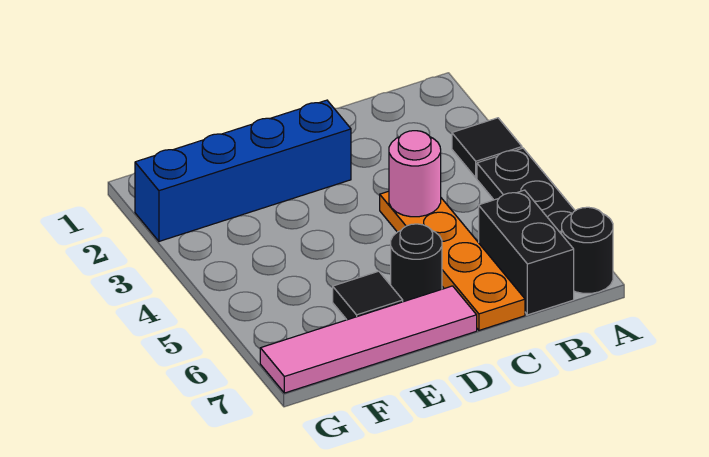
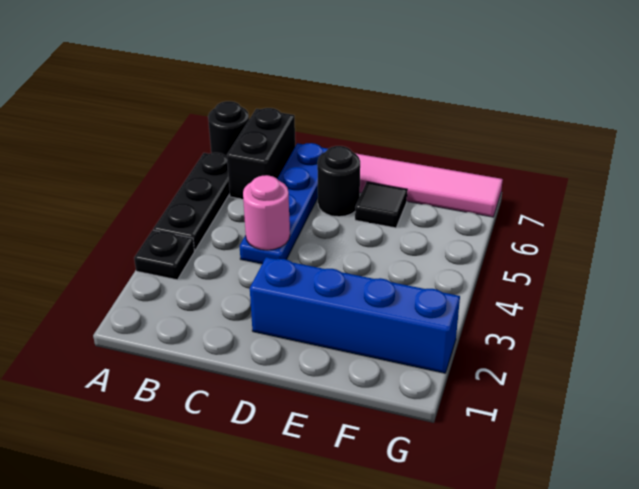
black 1x1 tile [452,118,522,178] -> black 1x1 plate [134,230,194,280]
orange 1x4 plate [380,191,525,330] -> blue 1x4 plate [240,143,328,264]

